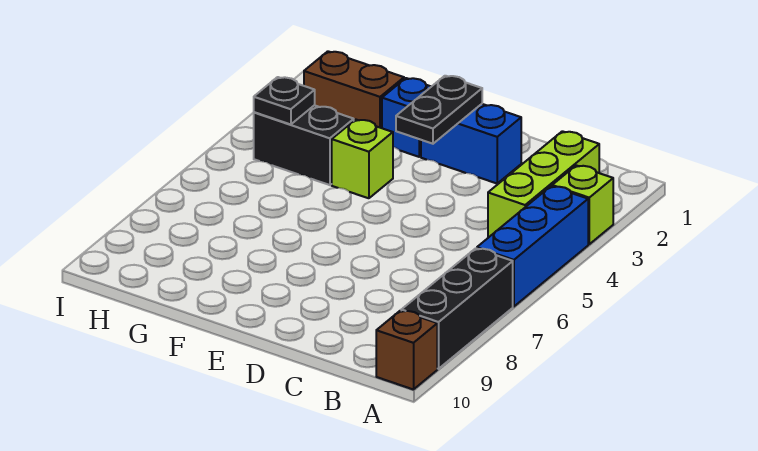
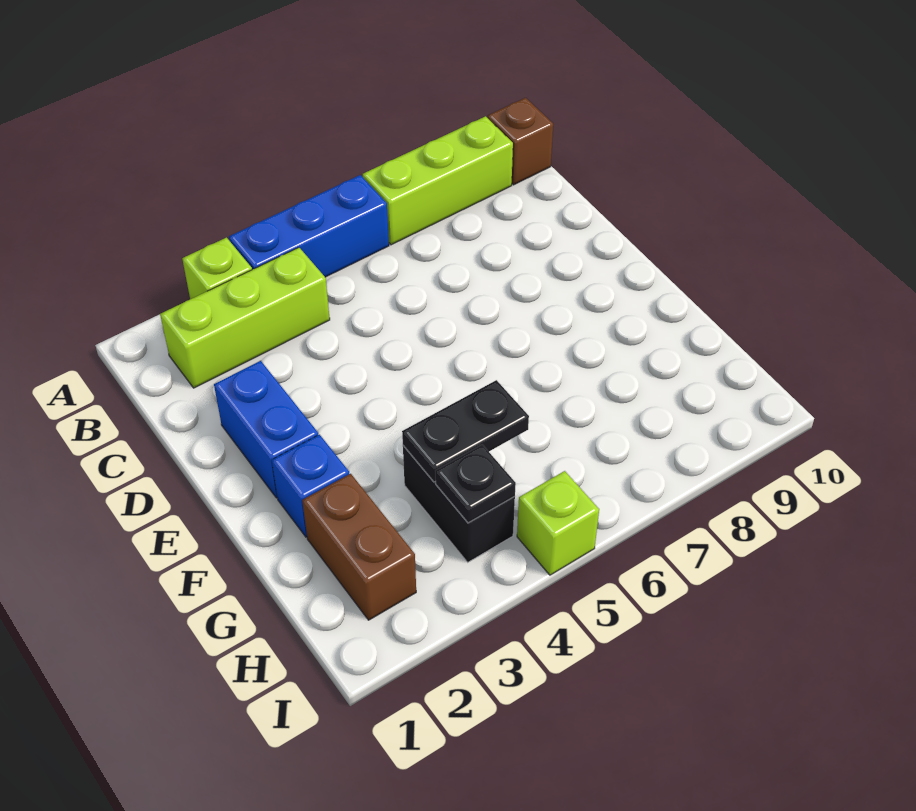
black 1x3 brick [401,248,513,369] -> lime 1x3 brick [363,116,513,245]
black 1x2 plate [396,76,482,144] -> black 1x2 plate moved to [402,380,529,482]
lime 1x1 brick [332,120,393,198] -> lime 1x1 brick moved to [517,471,599,575]

